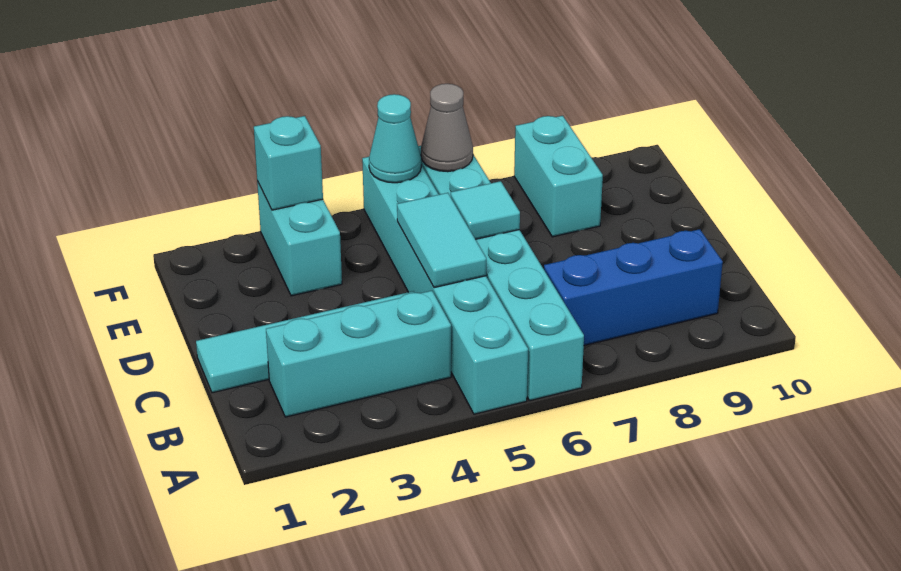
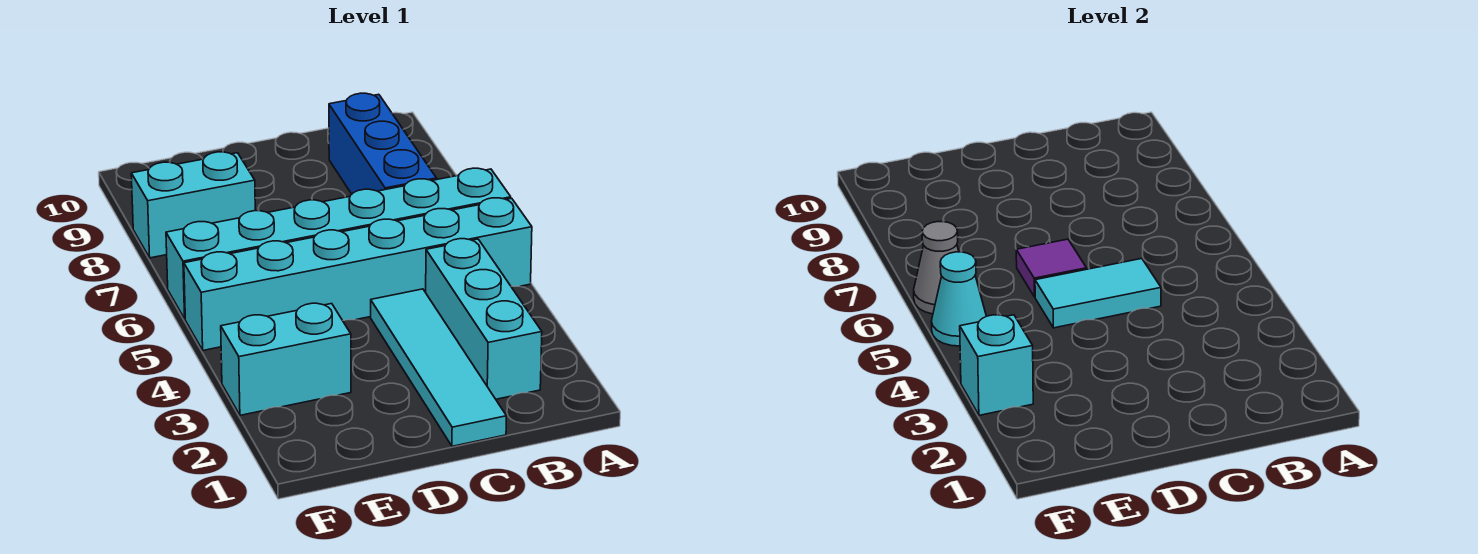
cyan 1x1 tile [451,181,520,239] -> purple 1x1 tile [1016,239,1086,297]

